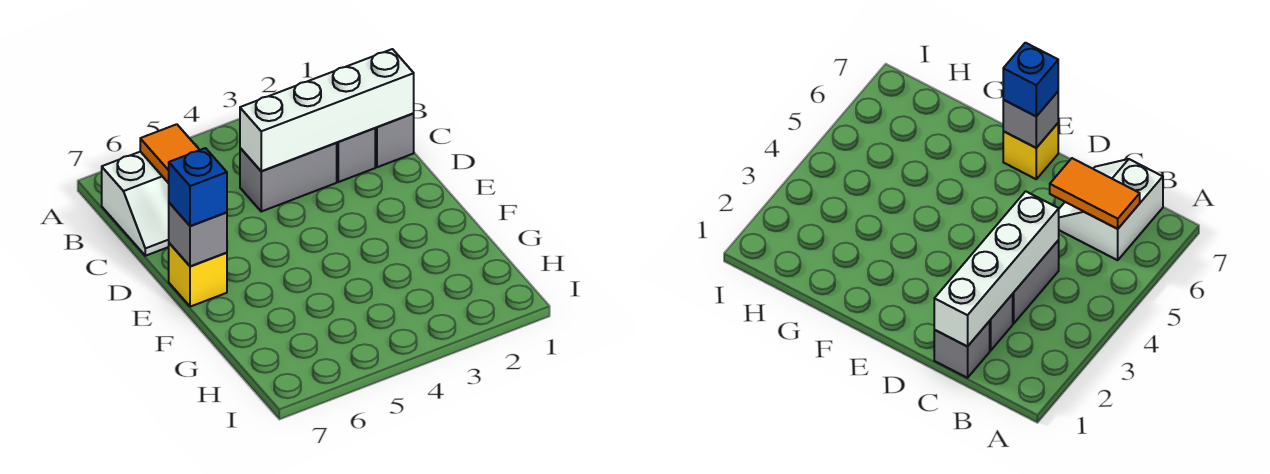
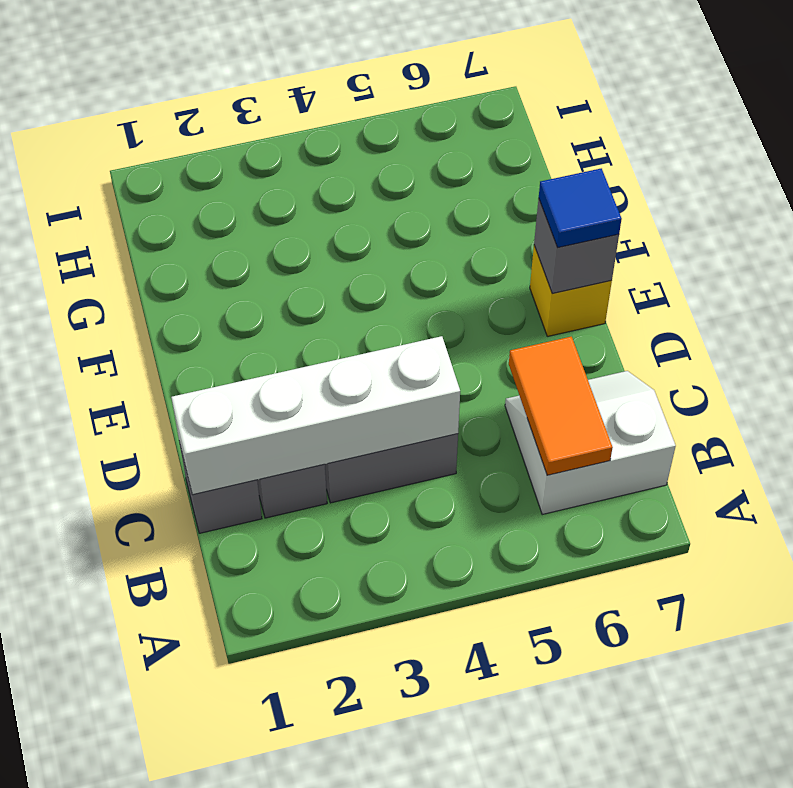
blue 1x1 brick [169,148,227,226] -> blue 1x1 tile [539,168,622,247]

